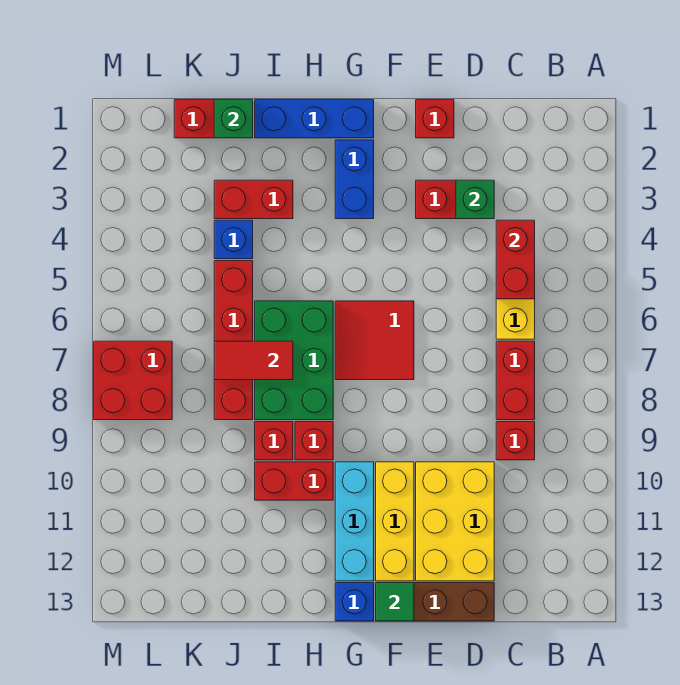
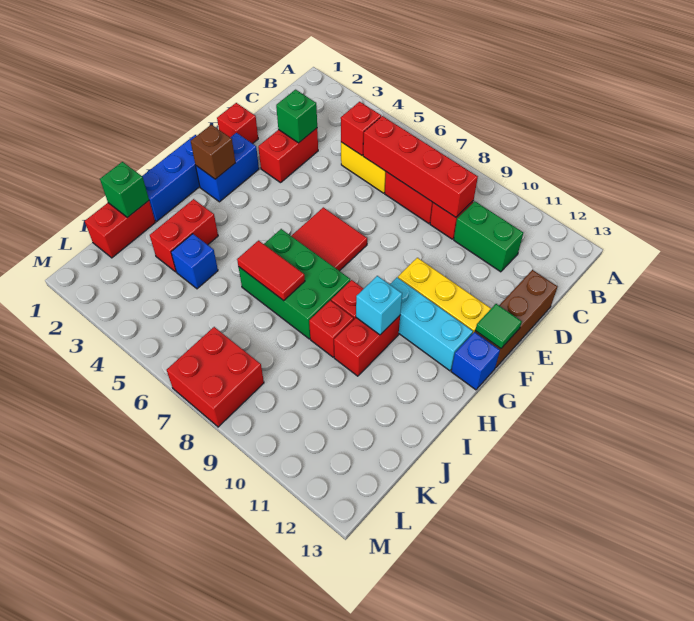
red 1x2 brick [496,220,535,299] -> red 1x1 brick [341,102,381,155]
none -> green 1x2 brick [454,201,523,272]
yellow 2x3 brick [416,462,494,581] -> none
blue 1x2 brick [335,140,374,219] -> blue 1x2 brick turned to [196,133,259,202]
none -> brown 1x1 brick [191,125,235,179]
none -> cyan 1x1 brick [356,276,402,335]
red 1x2 tile [214,341,293,380] -> red 1x2 tile turned to [237,240,305,301]
red 1x4 brick [214,261,253,420] -> red 1x4 brick moved to [363,116,478,217]

